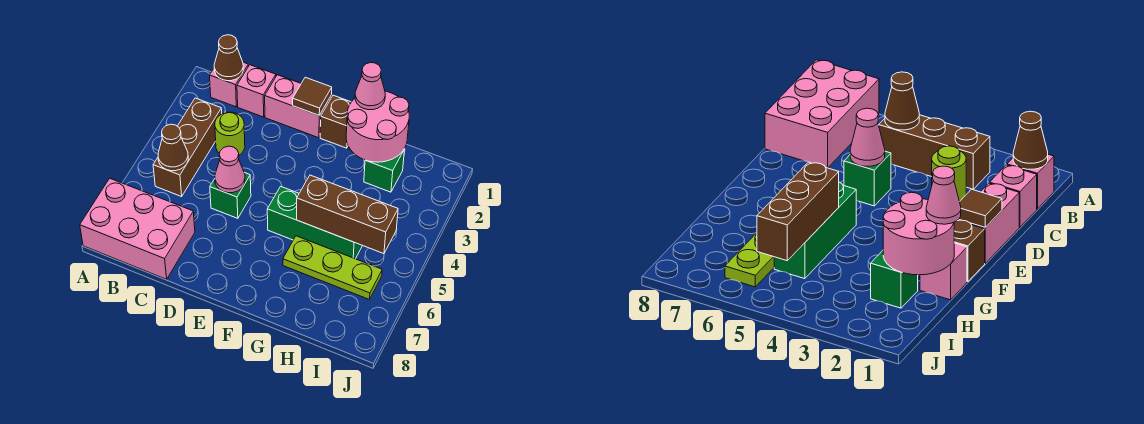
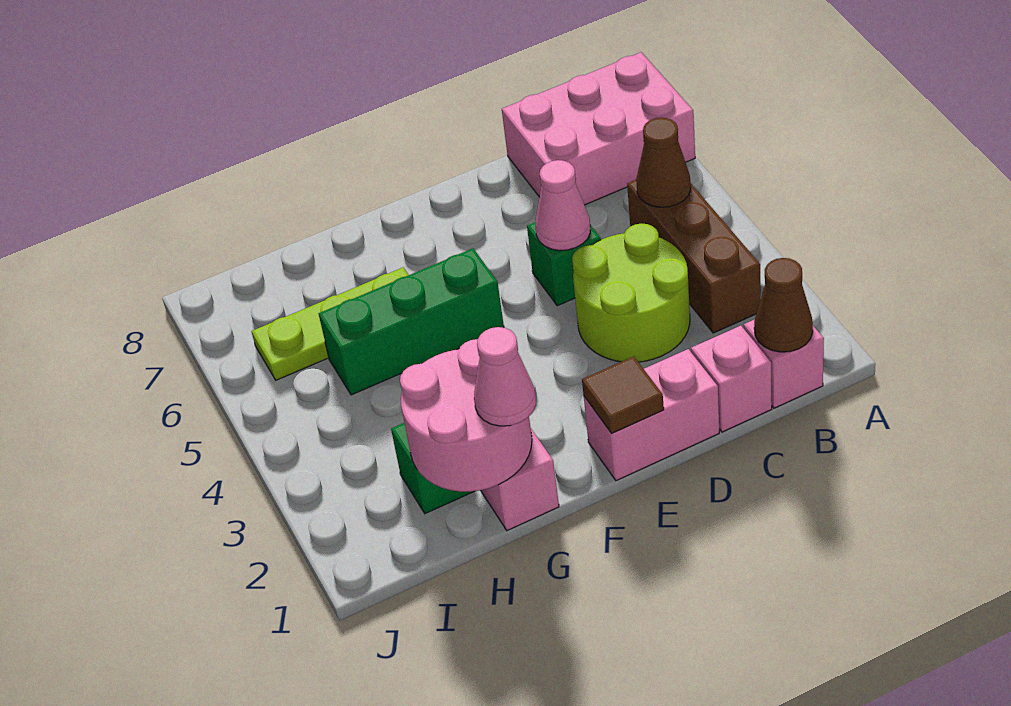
lime 1x1 round brick [215,112,245,155] -> lime 2x2 round brick [572,224,690,362]
brown 1x1 brick [320,95,351,148] -> none
brown 1x3 brick [297,175,398,254] -> none

